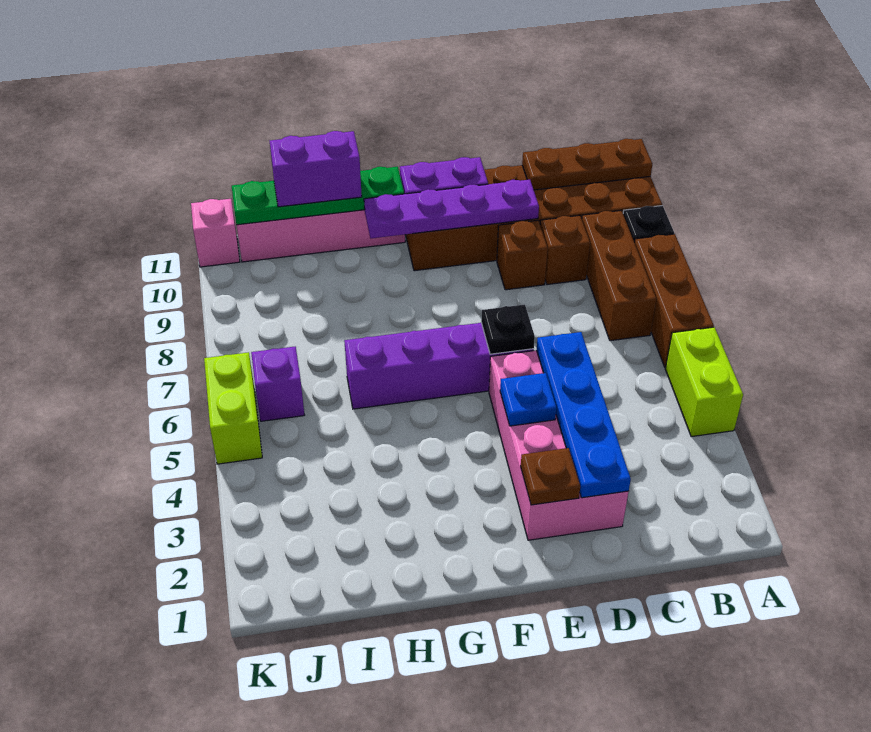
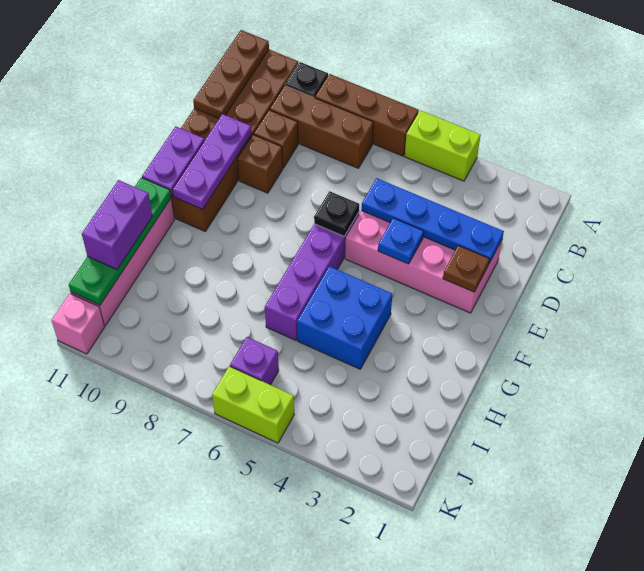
purple 1x4 plate [364,180,539,238] -> purple 1x3 plate [173,114,252,209]
none -> blue 2x2 brick [297,266,392,369]

